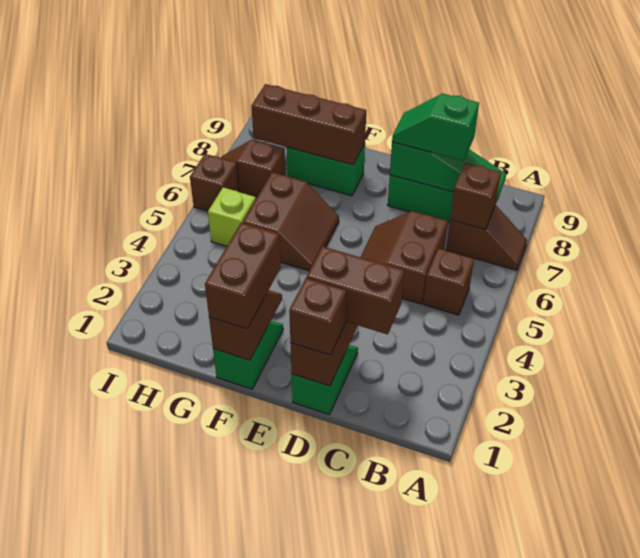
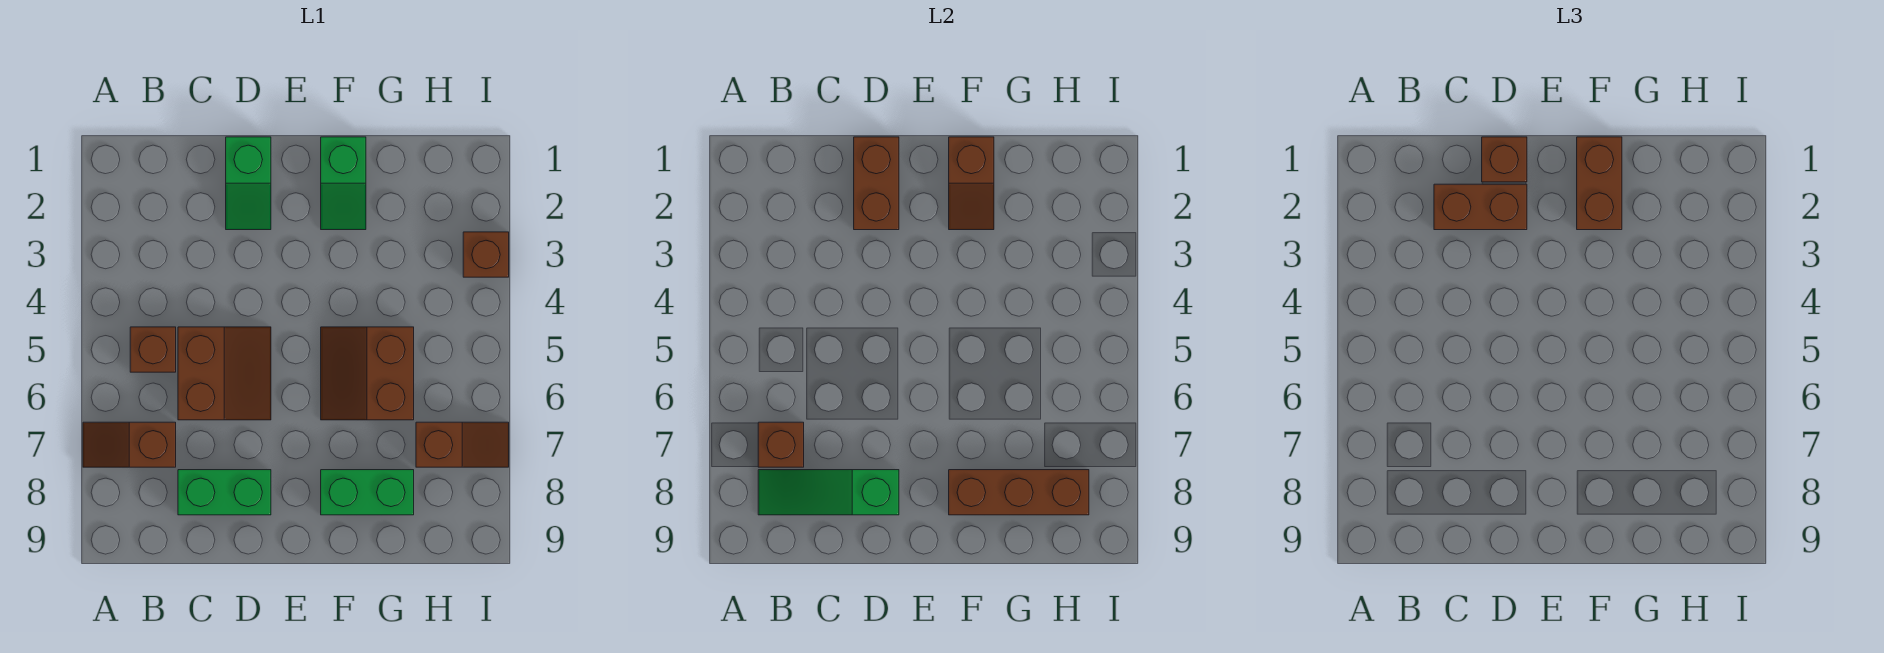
green 1x2 slope [392,93,479,161] -> none
lime 1x1 brick [208,187,256,246] -> none
brown 1x1 brick [190,154,239,211] -> brown 1x1 brick moved to [463,232,509,277]

